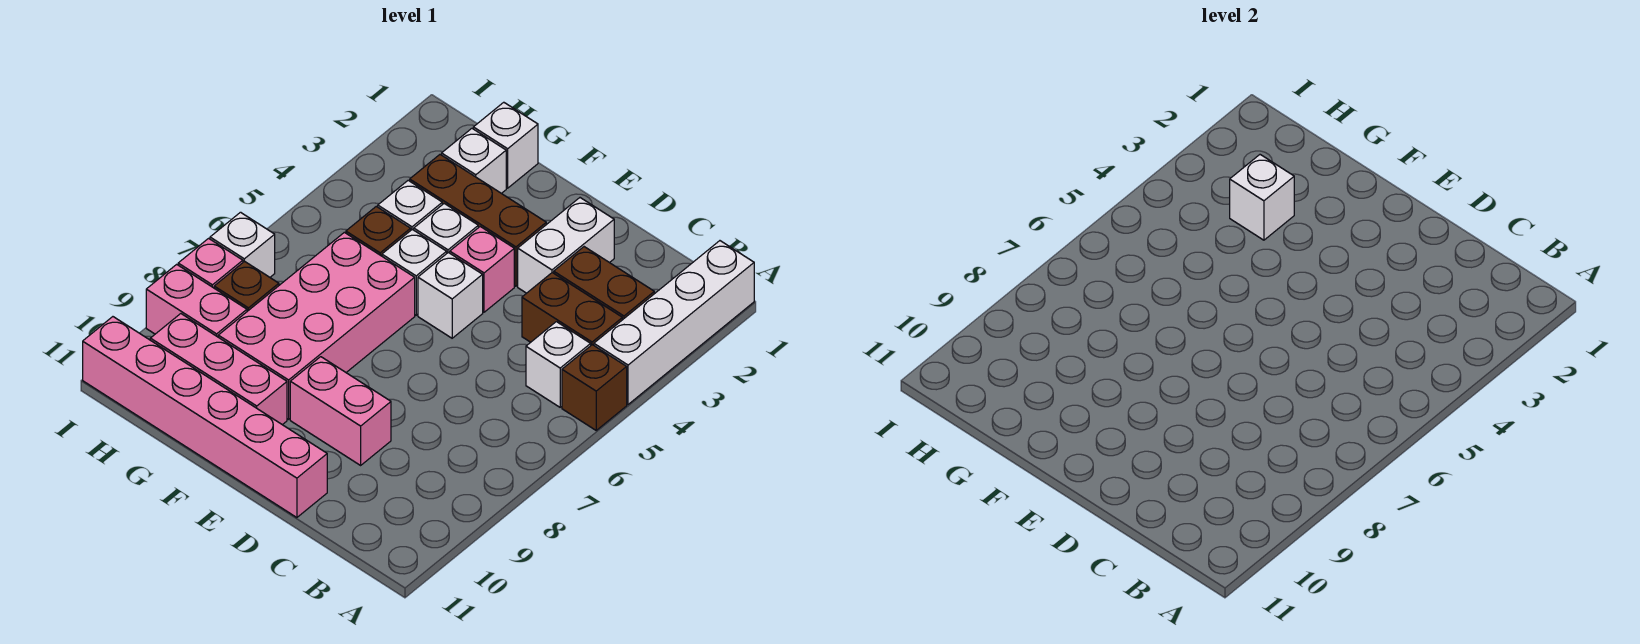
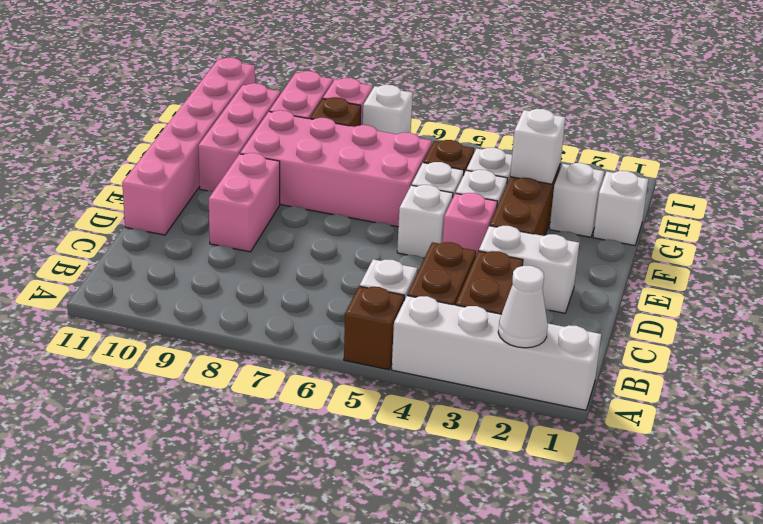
none -> white 1x1 cone [498,266,548,348]

